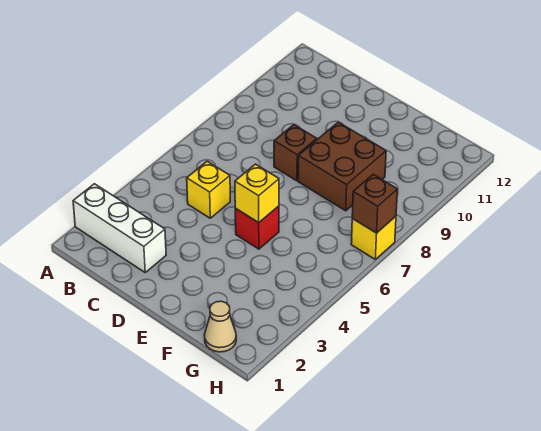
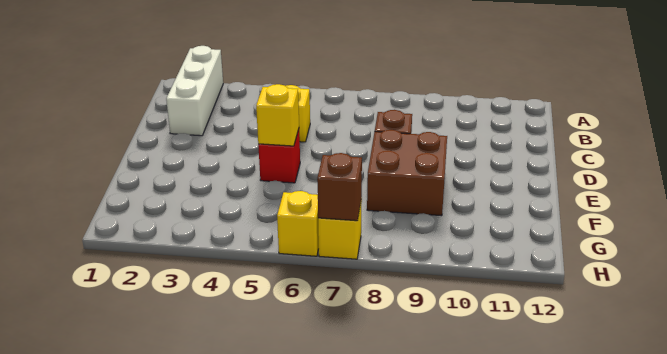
tan 1x1 cone [204,301,236,352] -> none
none -> yellow 1x1 brick [277,191,319,256]

